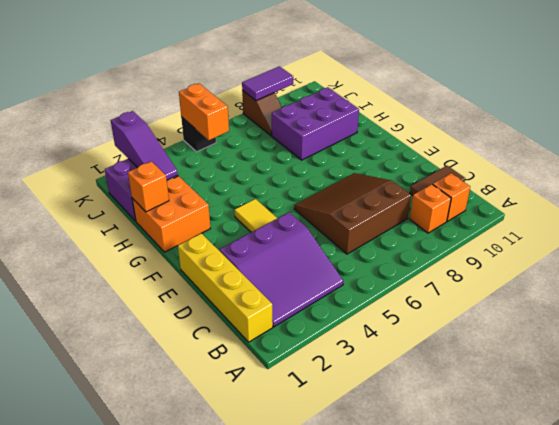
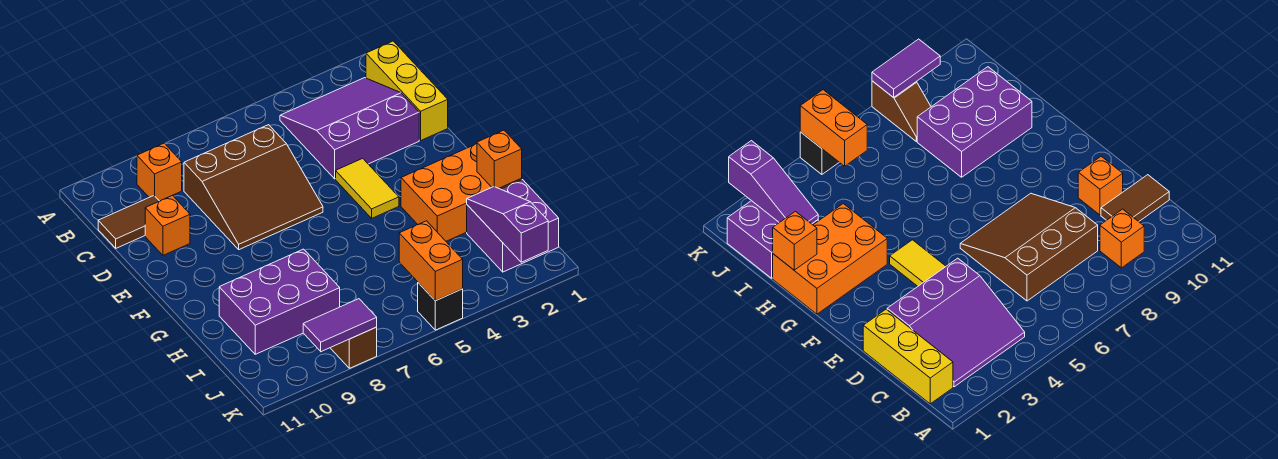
yellow 1x4 brick [178,233,273,342] -> yellow 1x3 brick [366,41,448,140]
orange 1x1 brick [433,173,470,221] -> orange 1x1 brick moved to [145,195,190,255]
orange 2x2 brick [132,176,210,252] -> orange 2x3 brick [401,144,522,241]

